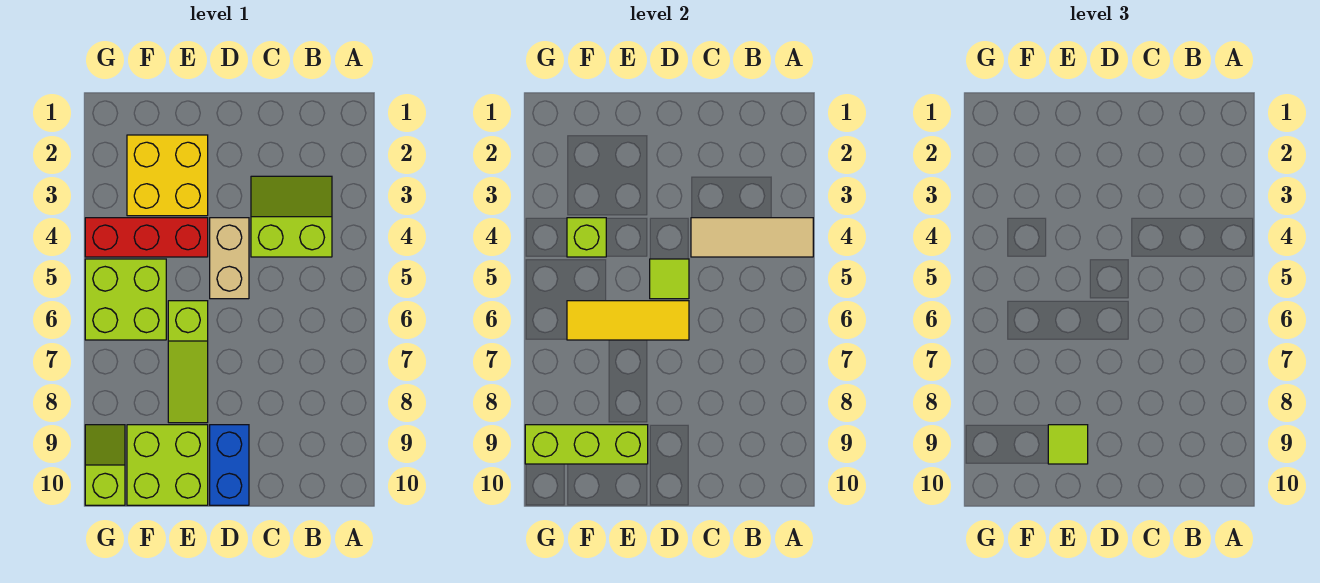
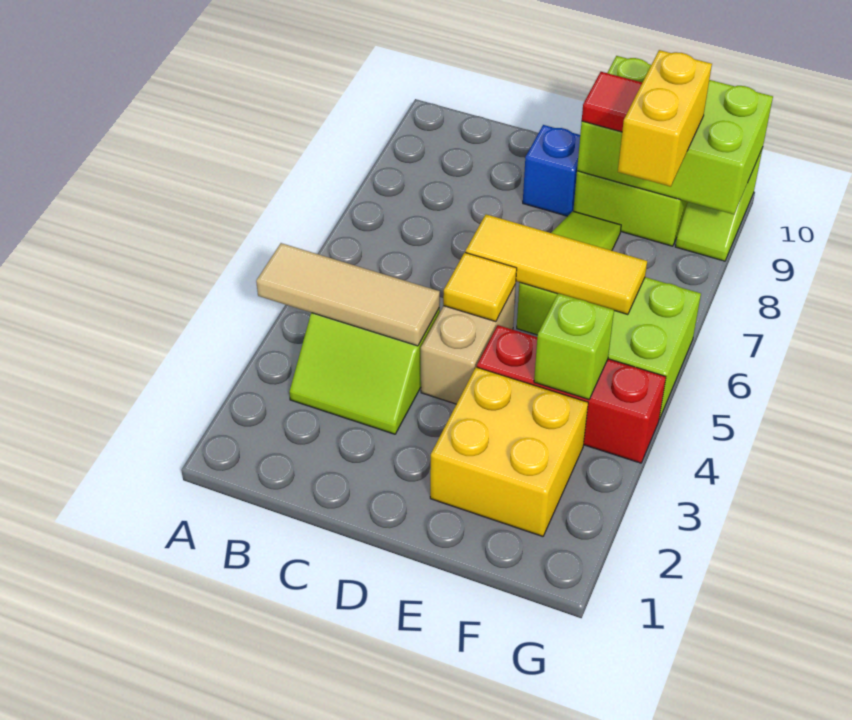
lime 1x1 tile [650,259,689,299] -> yellow 1x1 tile [443,253,517,322]
blue 1x2 brick [210,425,249,505] -> blue 1x1 brick [523,125,580,216]
lime 1x3 brick [525,425,648,464] -> lime 2x3 brick [577,56,773,214]
lime 1x1 tile [1048,425,1088,464] -> red 1x1 tile [582,72,642,132]
none -> yellow 1x2 brick [618,50,712,187]

